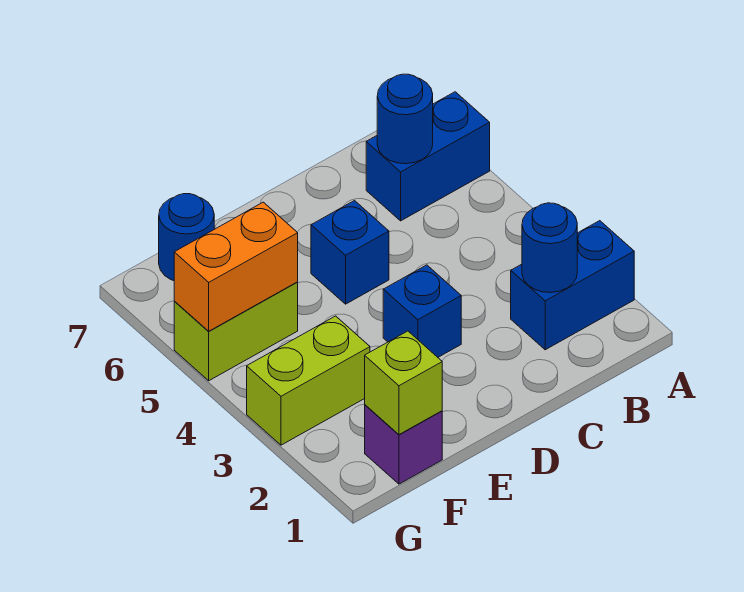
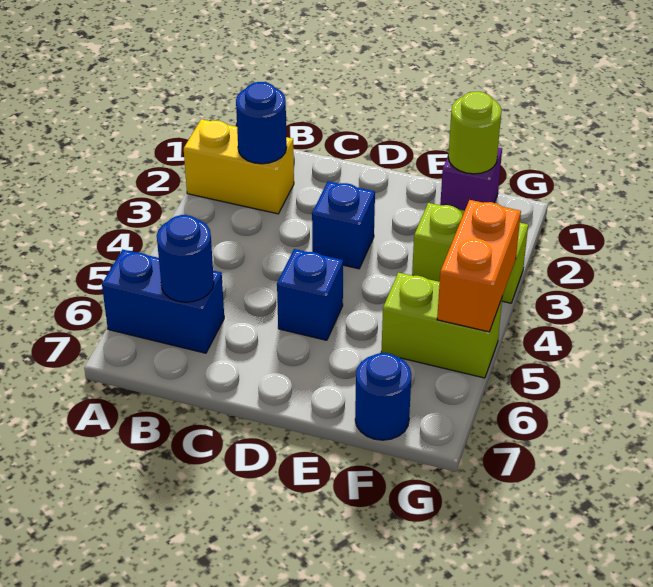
blue 1x2 brick [511,221,634,350] -> yellow 1x2 brick [184,119,294,214]
lime 1x1 brick [365,331,442,435] -> lime 1x1 round brick [448,92,501,174]
orange 1x2 brick [174,202,298,331] -> orange 1x2 brick turned to [437,200,521,332]

